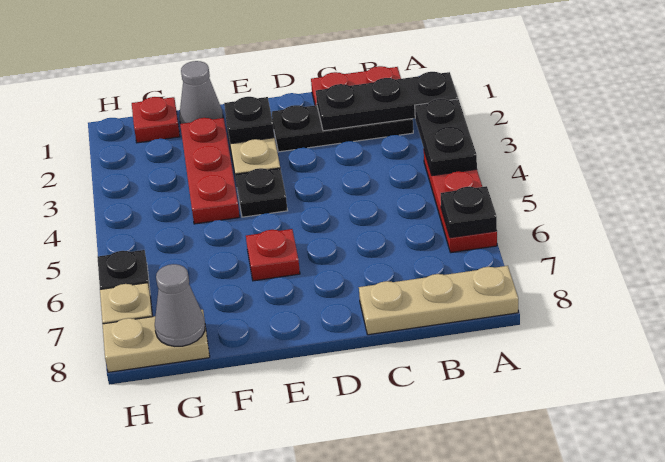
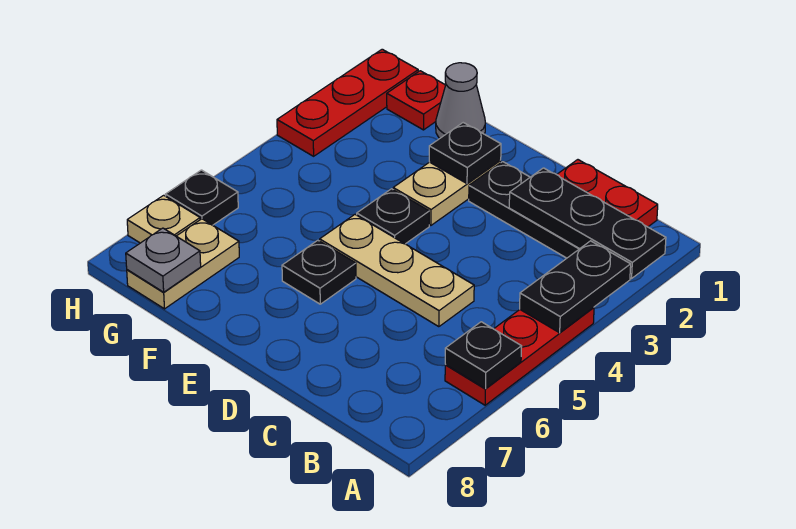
tan 1x3 plate [359,266,518,335] -> tan 1x3 plate moved to [320,215,474,327]
red 1x1 plate [246,229,300,281] -> black 1x1 plate [282,240,356,304]
red 1x3 plate [180,118,240,224] -> red 1x3 plate moved to [277,49,418,156]
tan 1x2 plate [103,310,210,372] -> tan 1x2 plate turned to [127,219,239,309]
grey 1x1 cone [155,264,205,346] -> grey 1x1 plate [126,228,201,292]

